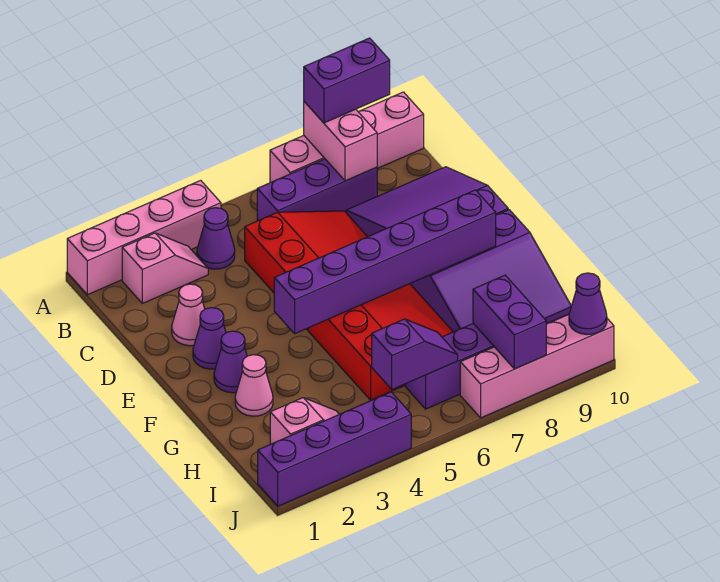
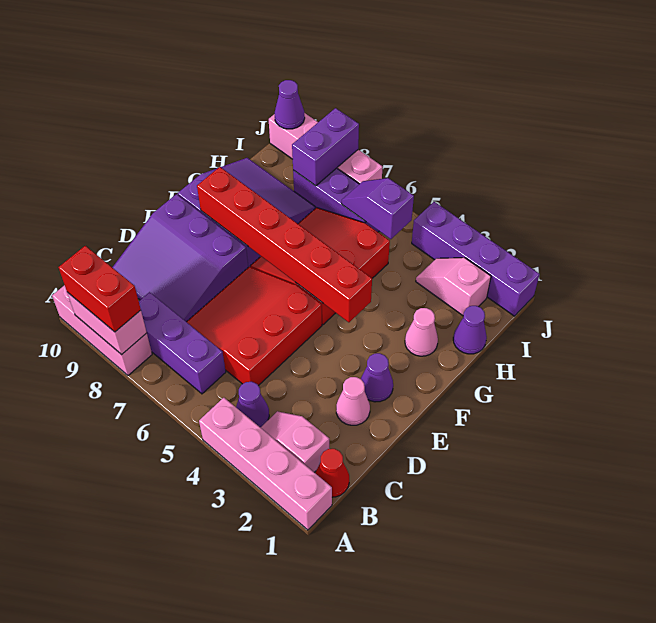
pink 1x4 brick [270,92,424,183] -> pink 1x3 brick [52,285,152,375]
pink 1x2 brick [304,102,377,181] -> pink 1x2 brick turned to [67,292,147,355]
purple 1x2 brick [304,38,390,123] -> red 1x2 brick [59,246,141,332]
none -> red 1x1 cone [315,449,349,497]
purple 1x1 cone [214,331,247,393] -> purple 1x1 cone moved to [453,306,487,354]
purple 1x6 brick [274,190,496,334] -> red 1x6 brick [197,167,372,322]

